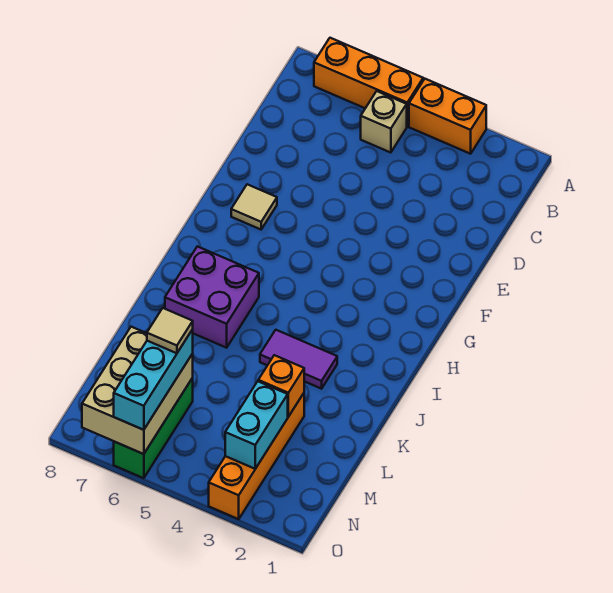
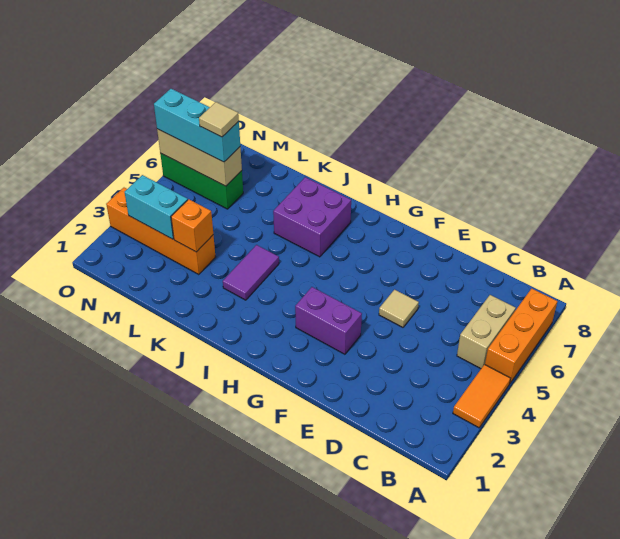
orange 1x2 brick [409,79,486,154] -> orange 1x2 tile [453,365,511,428]
tan 1x1 brick [361,91,407,153] -> tan 1x2 brick [457,295,516,369]
none -> purple 1x2 brick [295,287,362,354]
tan 1x1 tile [231,184,277,229] -> tan 1x1 tile moved to [379,290,419,327]
tan 2x3 brick [82,327,193,454] -> tan 1x3 brick [157,129,242,186]

